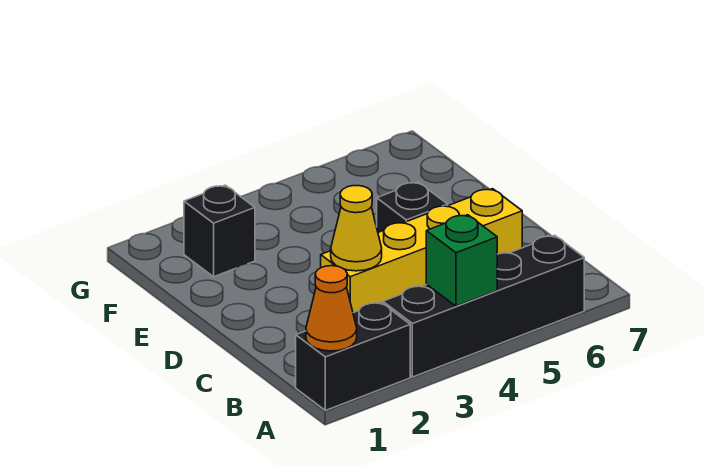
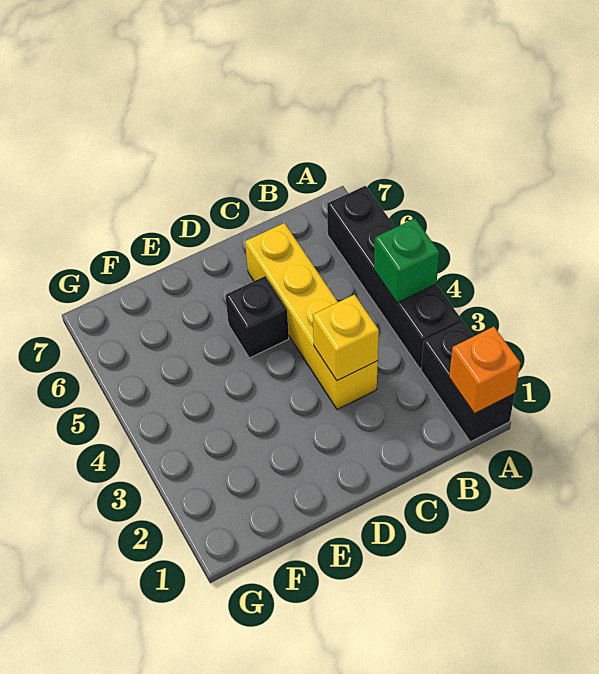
orange 1x1 cone [306,266,357,351] -> orange 1x1 brick [449,327,520,414]
yellow 1x1 cone [331,185,382,271] -> yellow 1x1 brick [313,295,379,381]
black 1x1 brick [184,185,255,277] -> none

